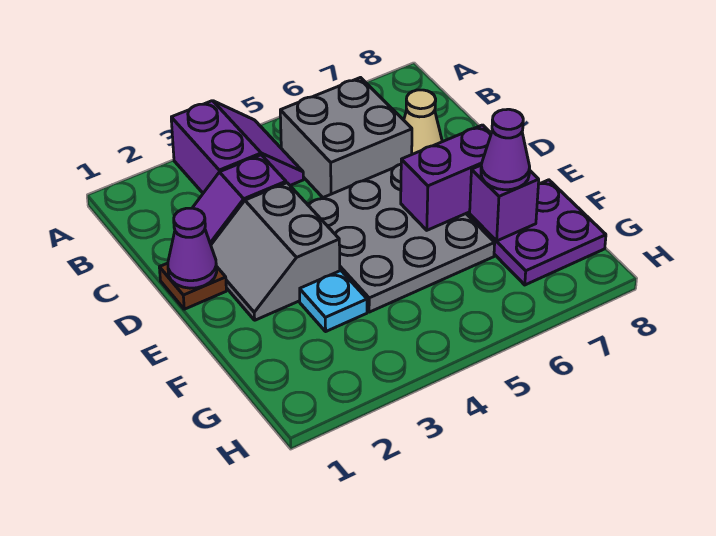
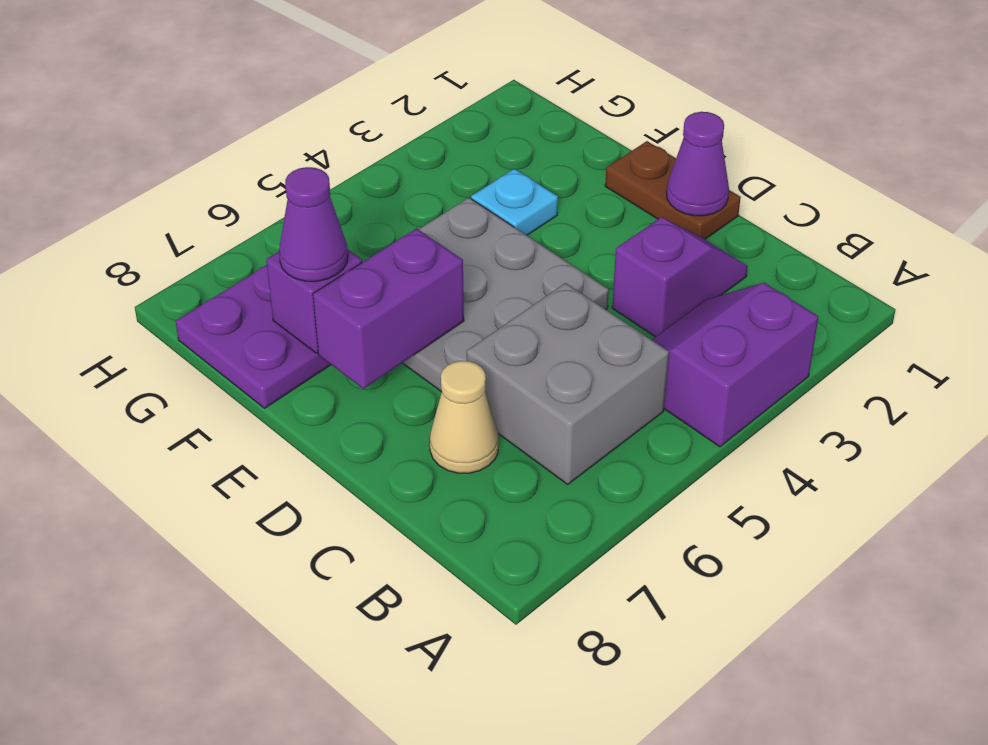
purple 2x2 slope [171,101,303,193] -> purple 2x2 slope turned to [652,283,818,447]
brown 1x1 plate [159,263,226,309] -> brown 1x2 plate [605,141,741,239]
grey 2x2 slope [211,183,340,320] -> none

